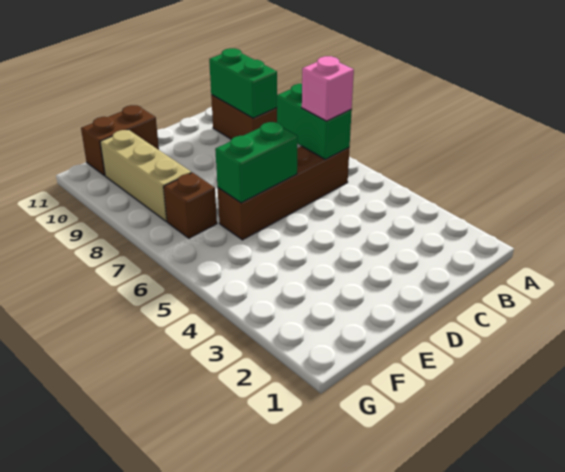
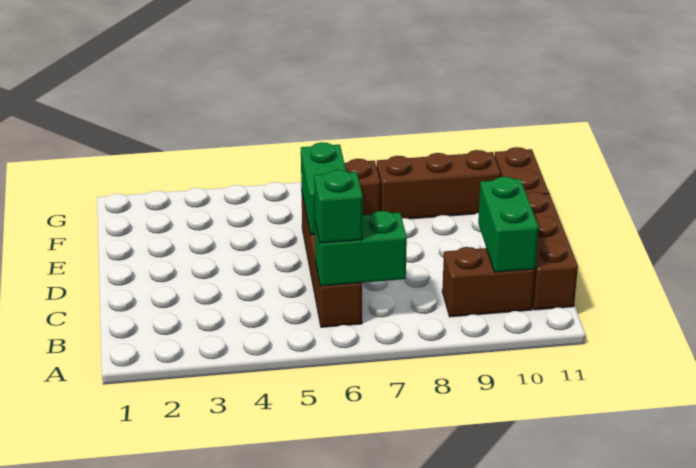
pink 1x1 brick [302,56,354,121] -> green 1x1 brick [314,170,363,243]
green 1x2 brick [209,48,277,118] -> green 1x2 brick turned to [478,177,538,272]
none -> brown 1x3 brick [526,192,578,310]
tan 1x3 brick [100,130,191,222] -> brown 1x3 brick [377,150,500,219]

